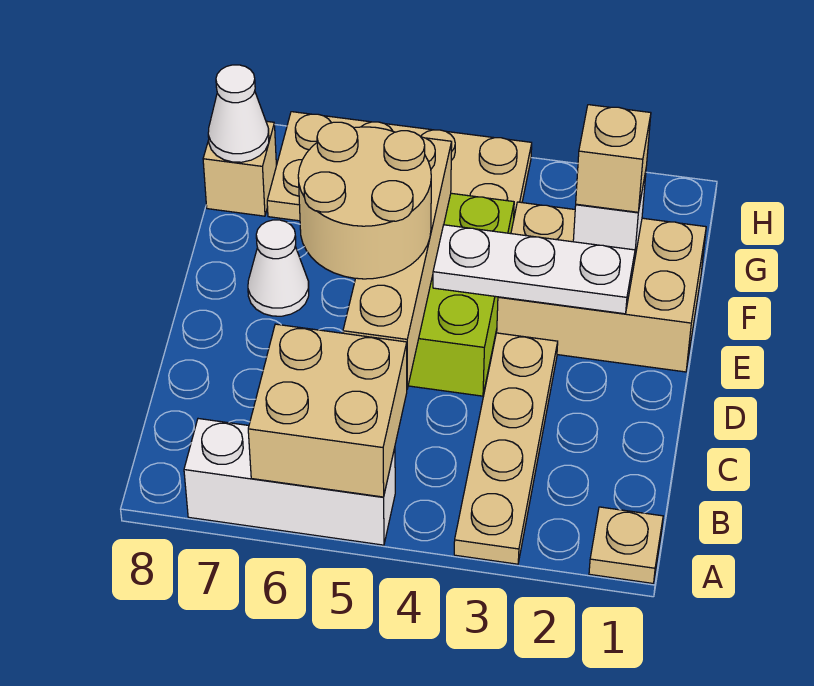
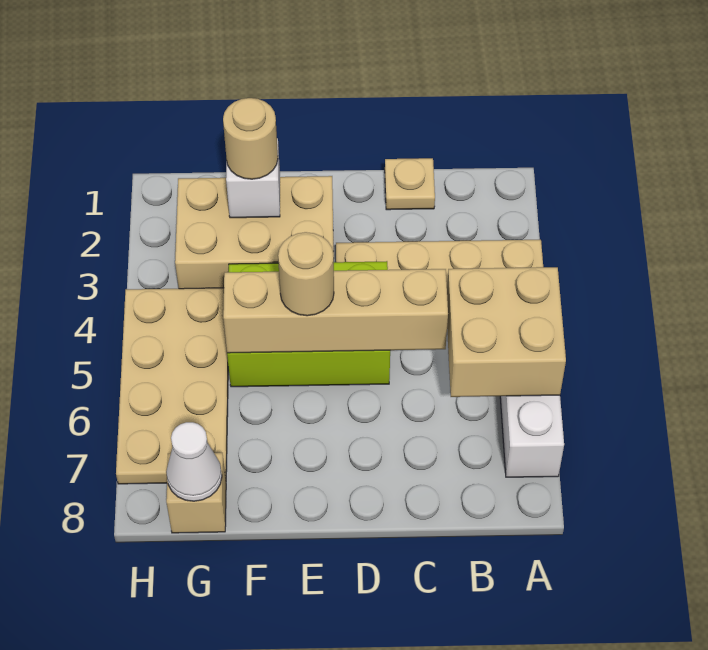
tan 1x1 plate [589,507,663,583] -> tan 1x1 plate moved to [385,158,435,210]
tan 2x2 round brick [298,122,431,279] -> tan 1x1 round brick [278,232,334,316]
tan 2x3 brick [497,202,706,372] -> tan 2x3 brick turned to [175,176,334,289]
white 1x3 plate [433,225,635,314] -> none
white 1x1 cone [248,220,309,316] -> none
tan 1x1 brick [576,105,651,212] -> tan 1x1 round brick [223,98,278,179]

